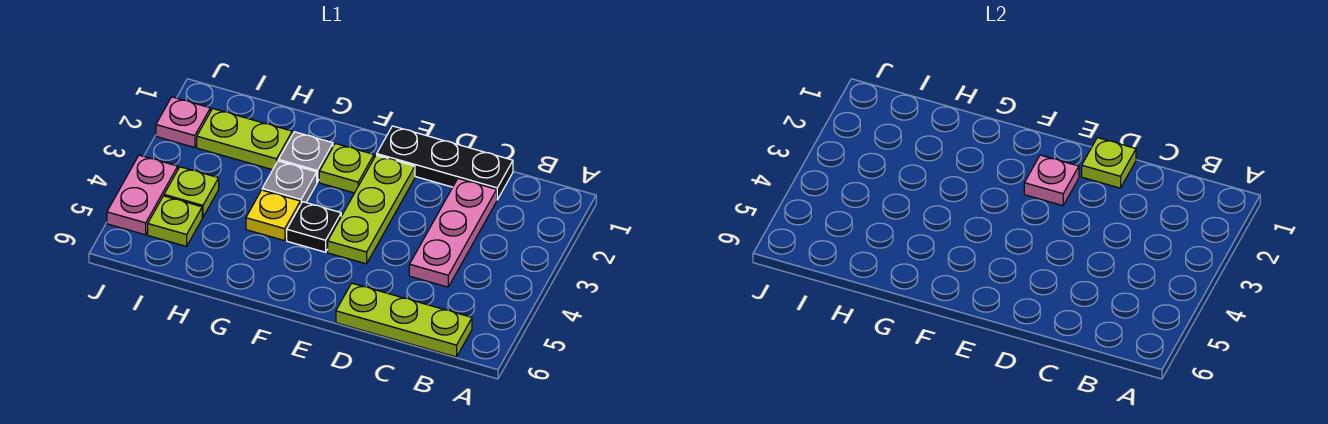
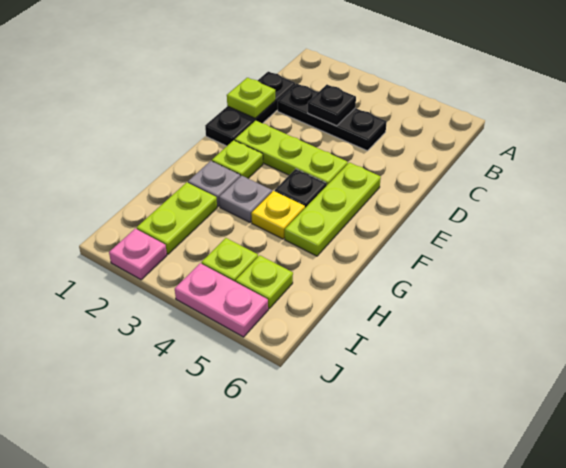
lime 1x3 plate [336,283,472,357] -> lime 1x3 plate moved to [285,162,381,256]
pink 1x3 plate [409,179,497,287] -> black 1x3 plate [278,84,387,151]
none -> black 1x1 plate [308,85,356,126]
pink 1x1 plate [1024,155,1079,206] -> none

